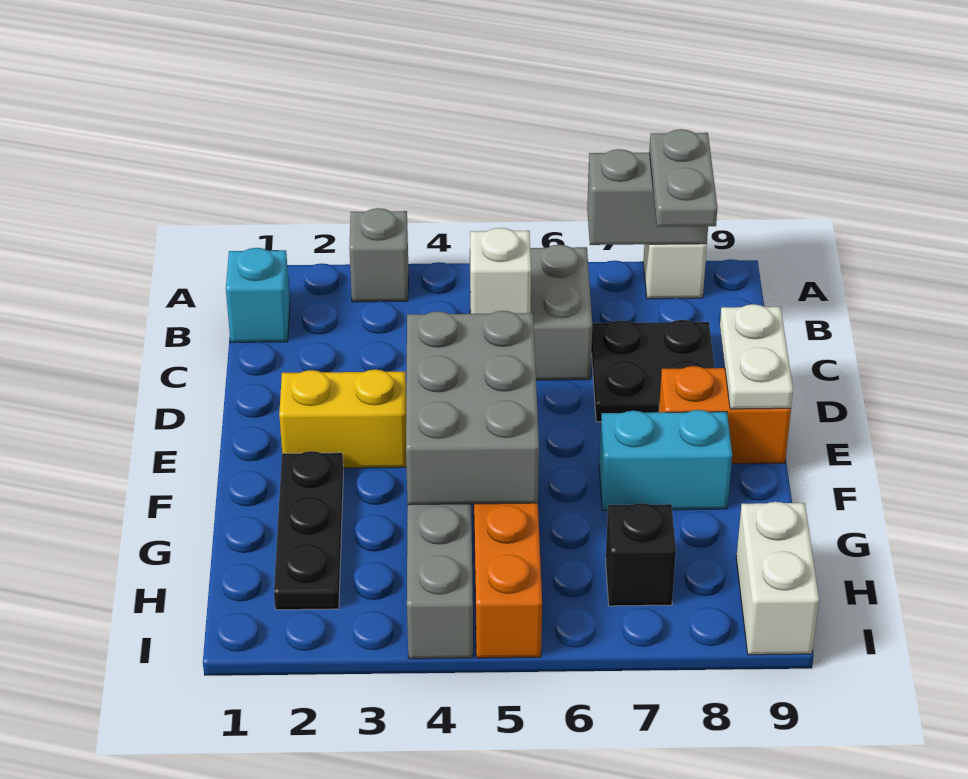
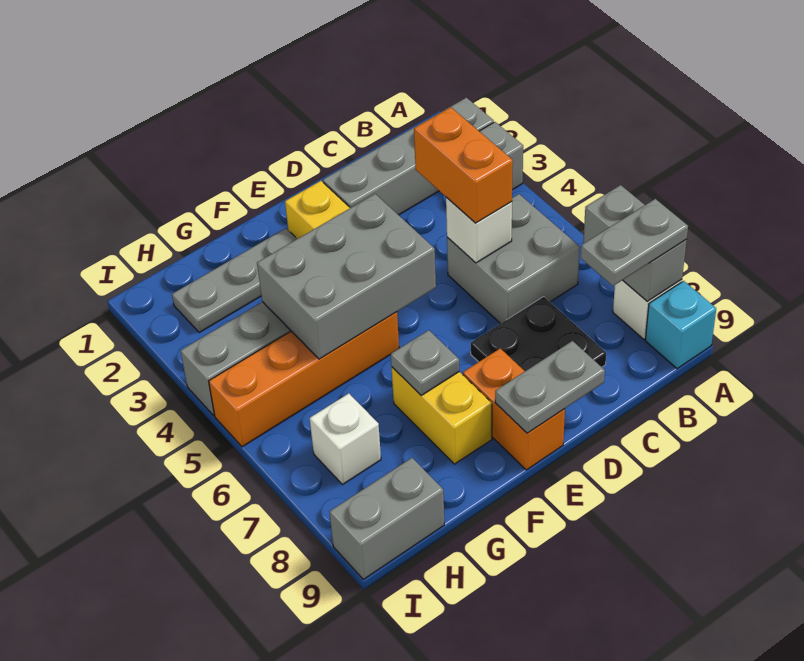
none -> grey 1x4 brick [323,98,494,215]
cyan 1x1 brick [226,248,290,342] -> cyan 1x1 brick moved to [645,281,716,369]
none -> orange 1x2 brick [414,107,513,223]
white 1x2 plate [720,304,793,409] -> grey 1x2 plate [495,341,605,433]
black 1x3 plate [274,451,343,610] -> grey 1x3 plate [172,228,297,332]
cyan 1x2 brick [599,410,732,510] -> yellow 1x2 brick [391,367,492,464]
none -> grey 1x1 plate [391,330,459,395]
black 1x1 brick [606,503,676,606] -> white 1x1 brick [310,393,381,485]
white 1x2 brick [736,502,819,655] -> grey 1x2 brick [330,458,444,579]

